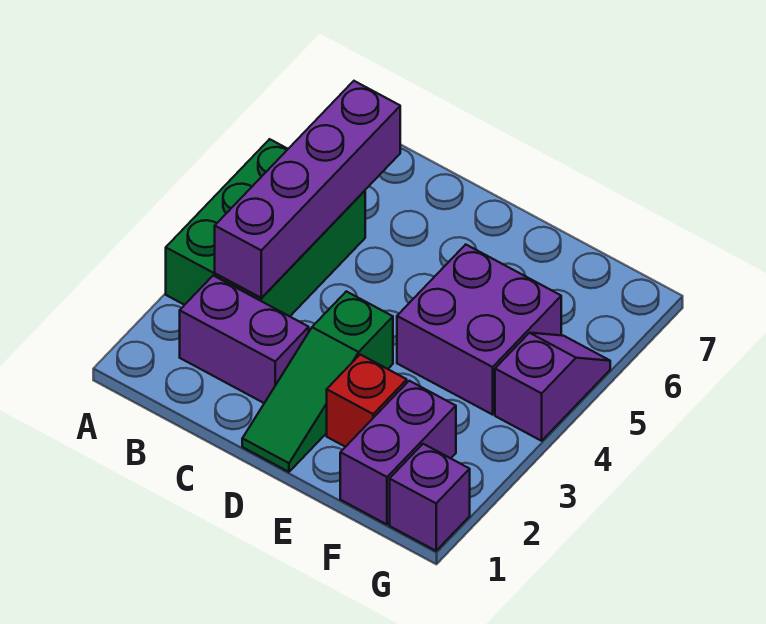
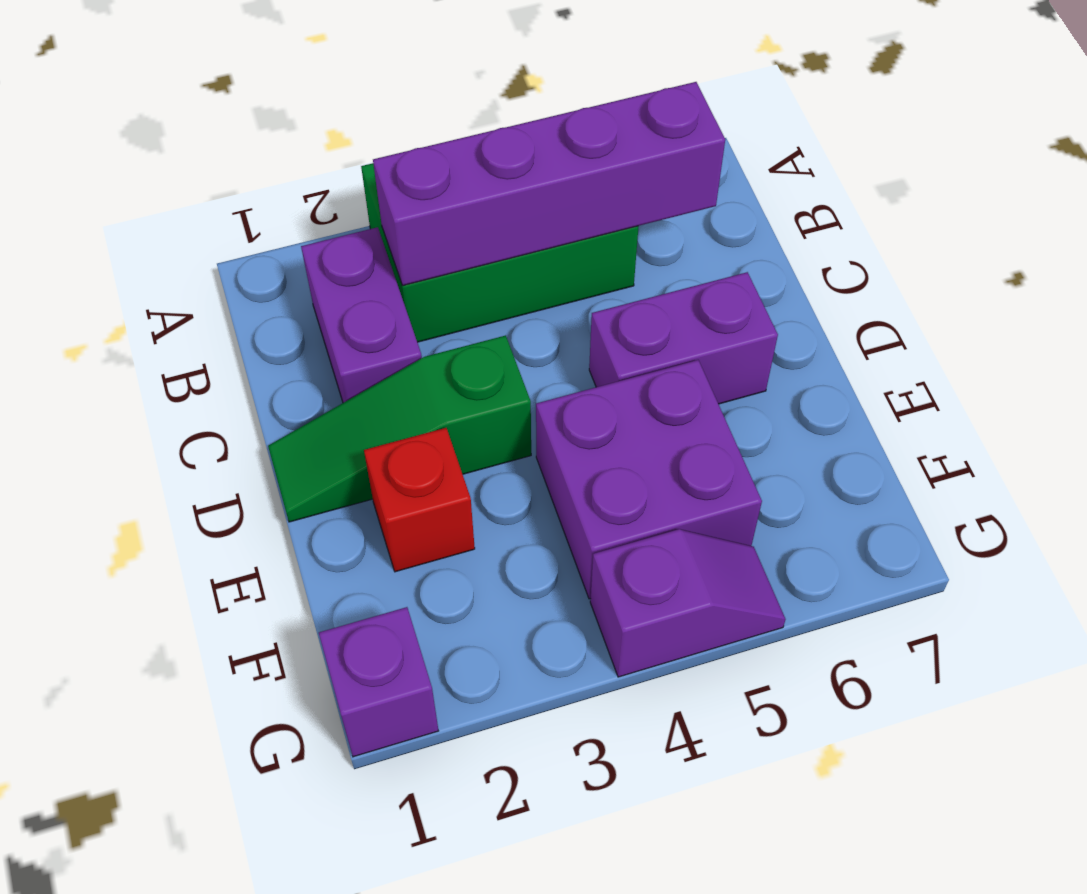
purple 1x2 brick [340,381,456,524] -> purple 1x2 brick moved to [589,272,778,404]

